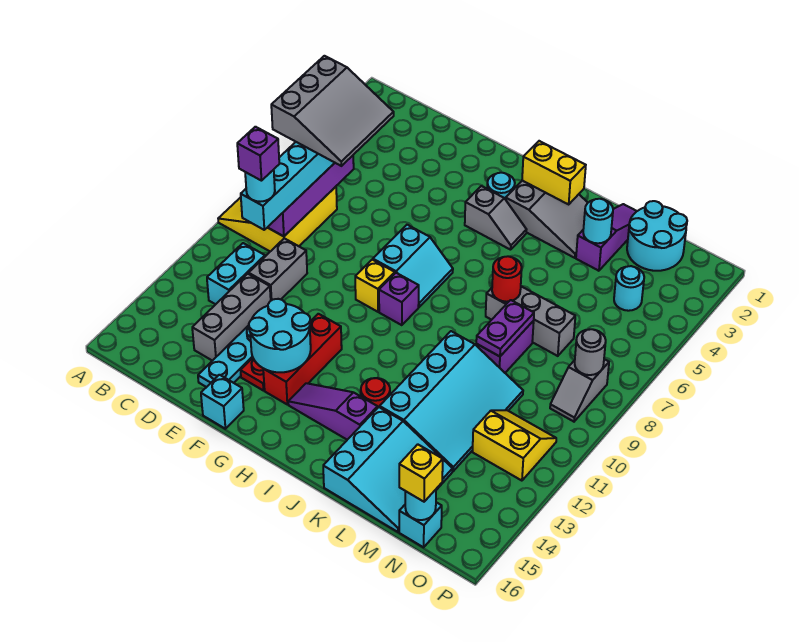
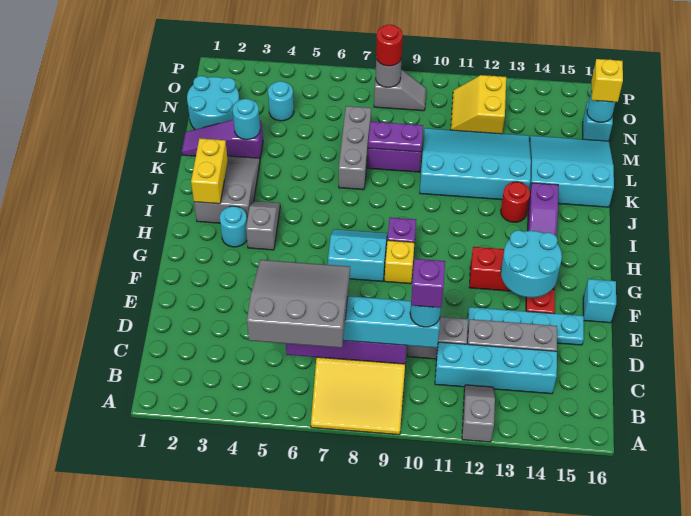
none -> grey 1x2 slope [462,385,495,442]
cyan 1x2 brick [207,243,265,304] -> cyan 1x4 brick [435,342,557,394]
red 1x1 round brick [492,256,522,302] -> red 1x1 round brick moved to [376,24,403,66]

